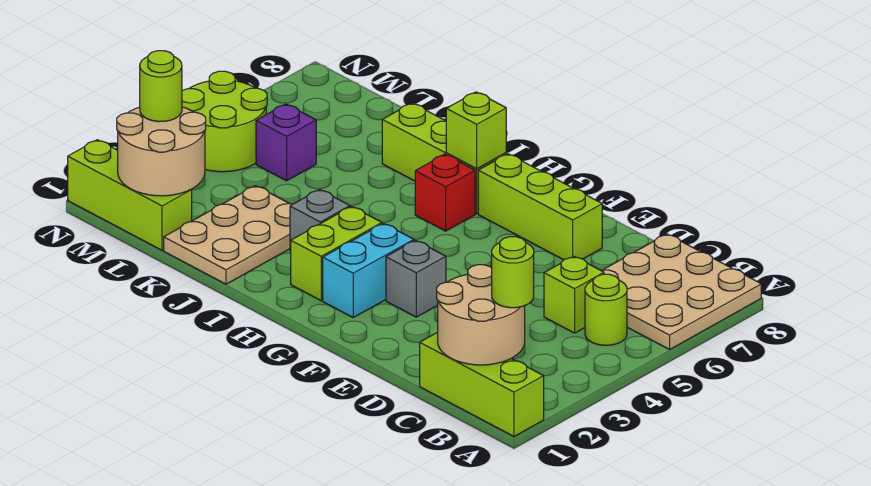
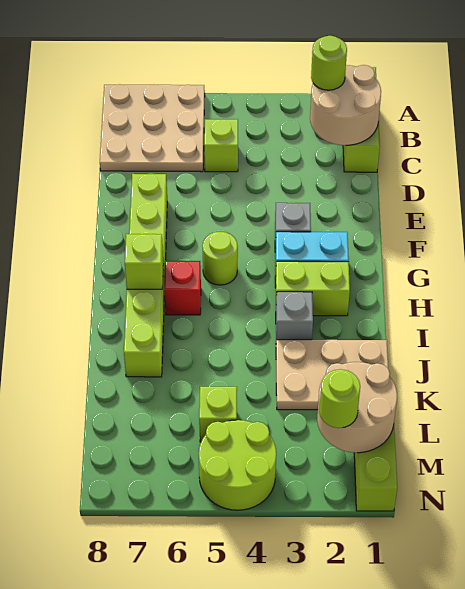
lime 1x1 round brick [585,274,627,345] -> lime 1x1 round brick moved to [202,232,238,285]
purple 1x1 brick [256,104,316,181] -> lime 1x1 brick [199,387,237,442]

